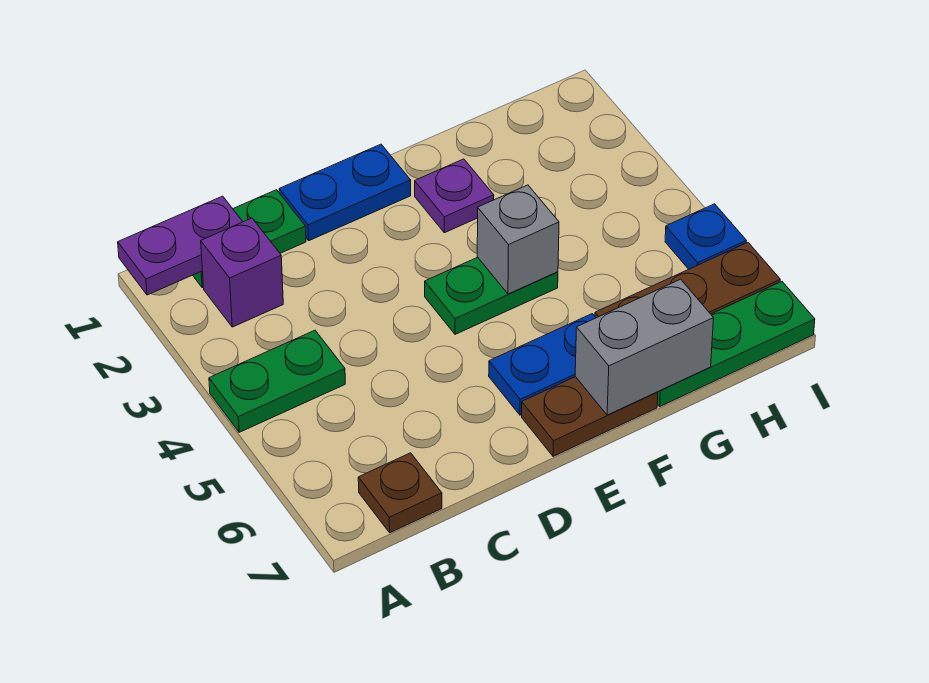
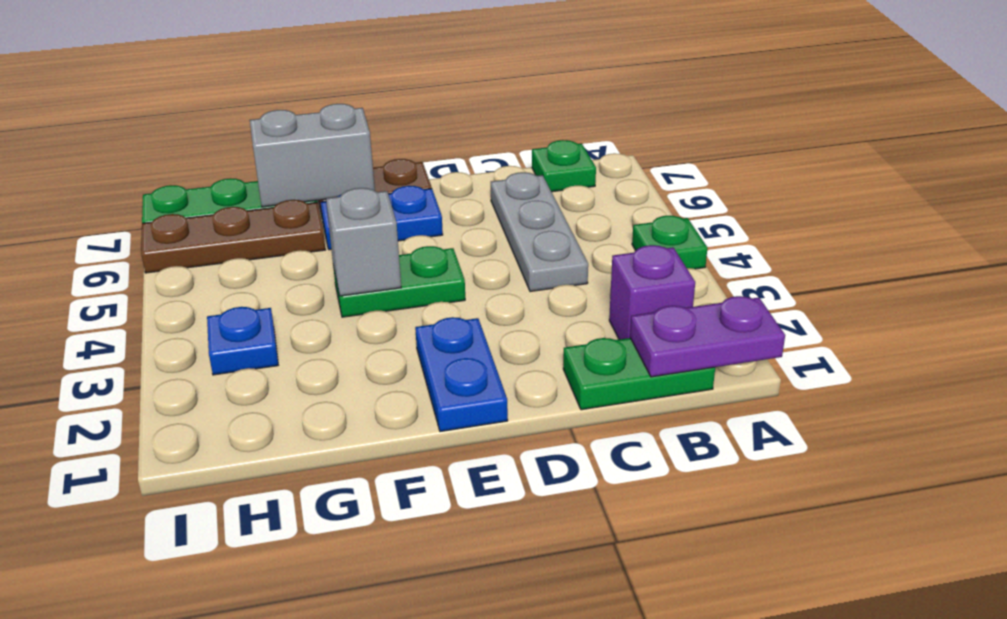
green 1x2 plate [209,330,345,432] -> green 1x1 plate [632,216,707,269]
brown 1x1 plate [358,453,442,533] -> green 1x1 plate [532,140,596,192]
none -> grey 1x3 plate [491,172,588,292]
blue 1x2 plate [279,144,411,241] -> blue 1x2 plate turned to [415,317,508,432]
purple 1x1 plate [415,159,494,233] -> none
blue 1x1 plate [665,204,746,269] -> blue 1x1 plate moved to [207,307,278,375]

